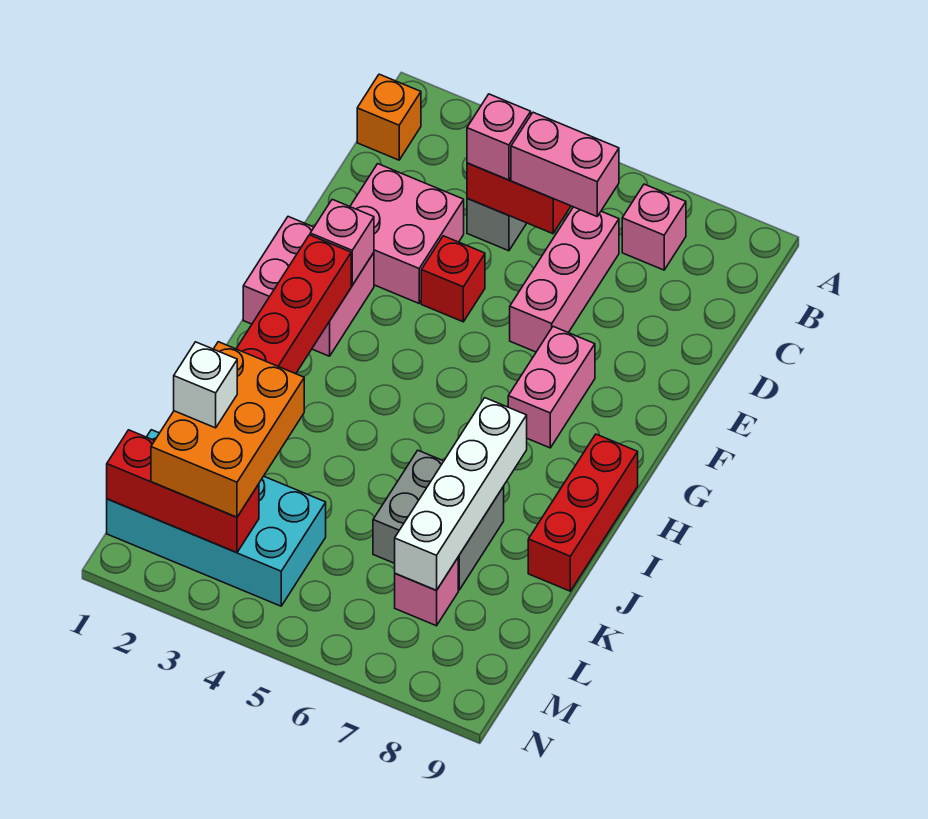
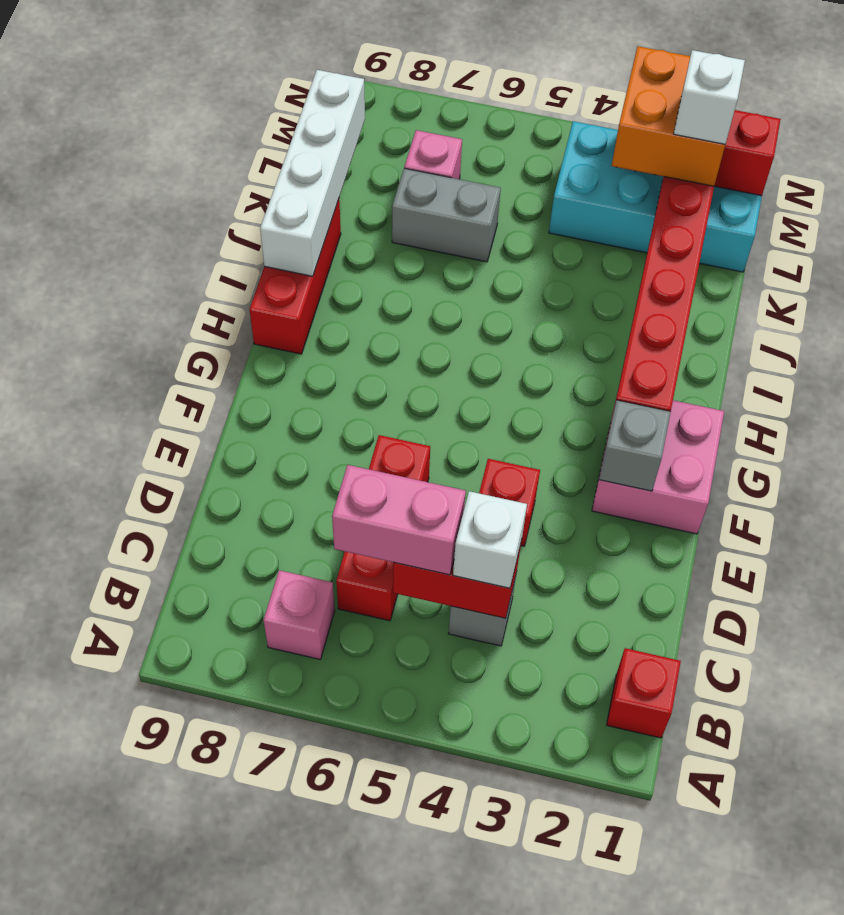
orange 1x1 brick [357,74,421,160] -> red 1x1 brick [607,648,681,738]
pink 1x1 brick [467,94,531,180] -> white 1x1 brick [453,491,527,588]
pink 1x3 brick [510,207,619,352] -> red 1x3 brick [336,435,430,621]
pink 2x2 brick [350,164,464,303] -> none
pink 1x1 brick [310,199,374,285] -> grey 1x1 brick [599,400,671,491]
pink 1x2 brick [508,327,595,448] -> none
white 1x4 brick [395,398,527,590] -> white 1x4 brick moved to [260,70,365,276]
grey 2x2 brick [373,450,504,590] -> grey 1x2 brick [392,168,501,262]
orange 2x3 brick [151,342,304,517] -> orange 2x2 brick [612,46,725,186]

